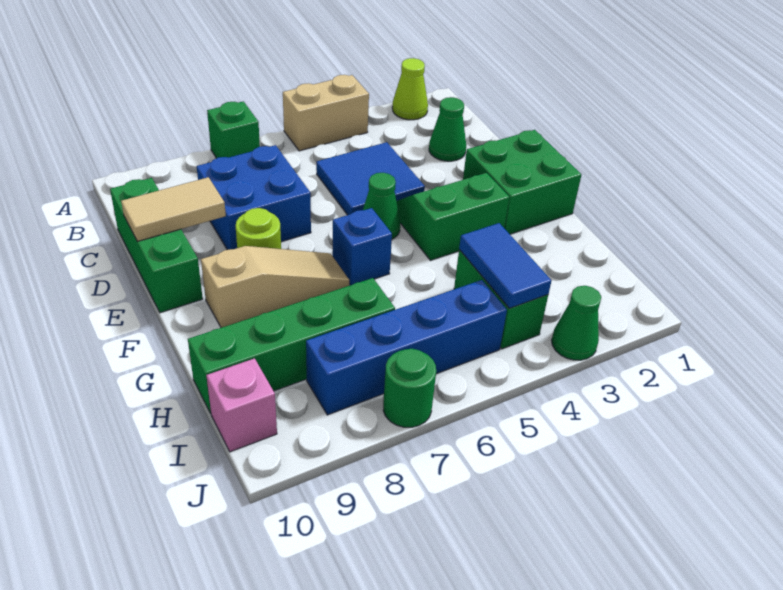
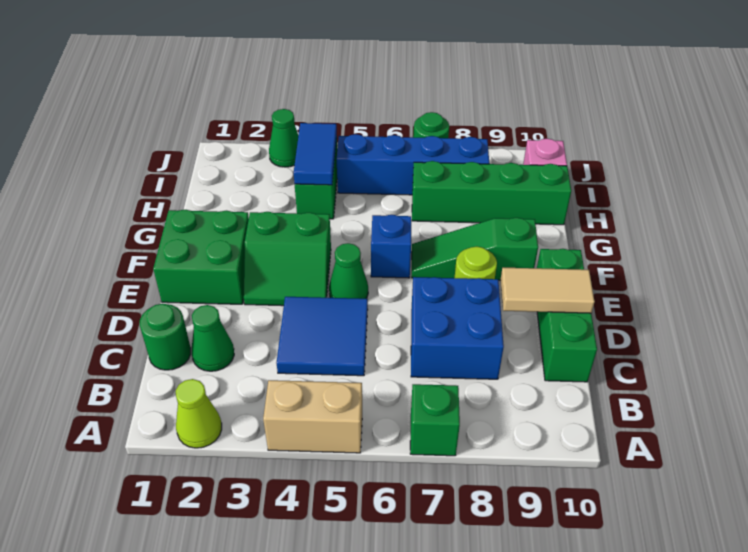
none -> green 1x1 round brick [140,304,191,370]
tan 1x3 slope [201,246,349,328] -> green 1x3 slope [412,218,538,280]

